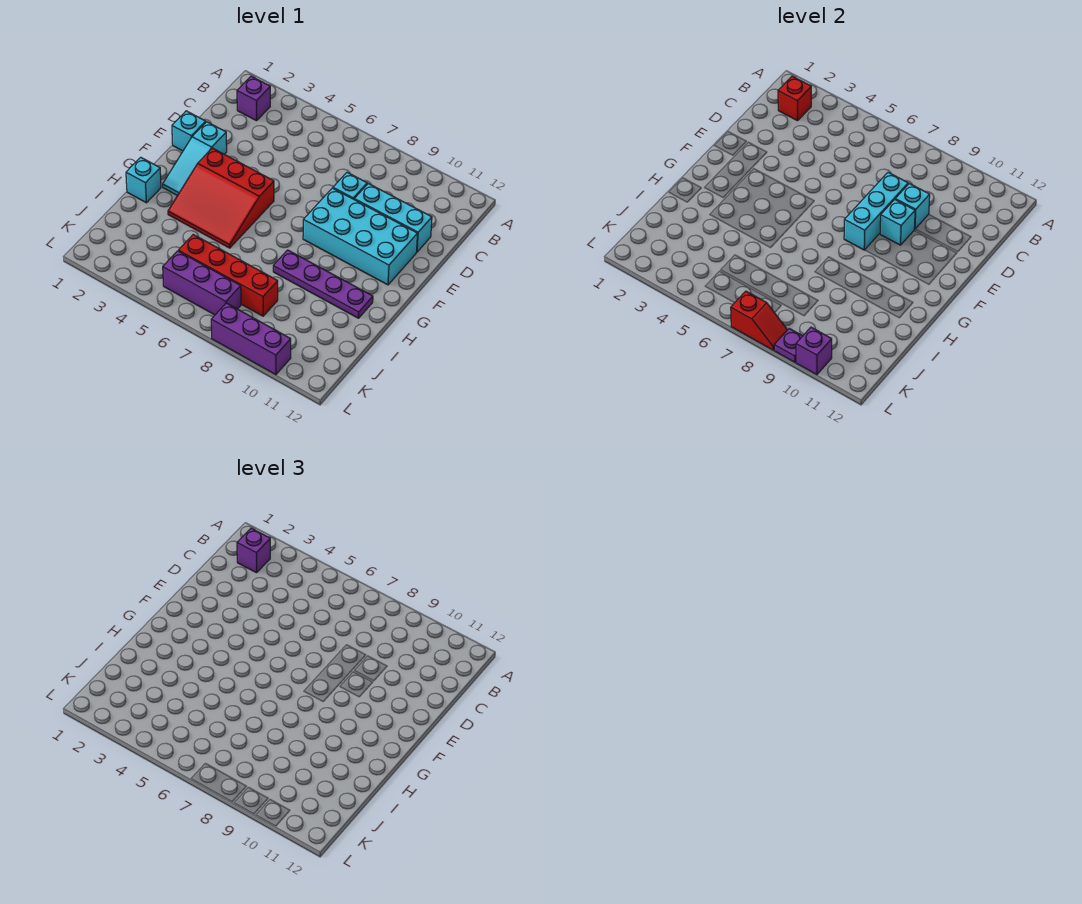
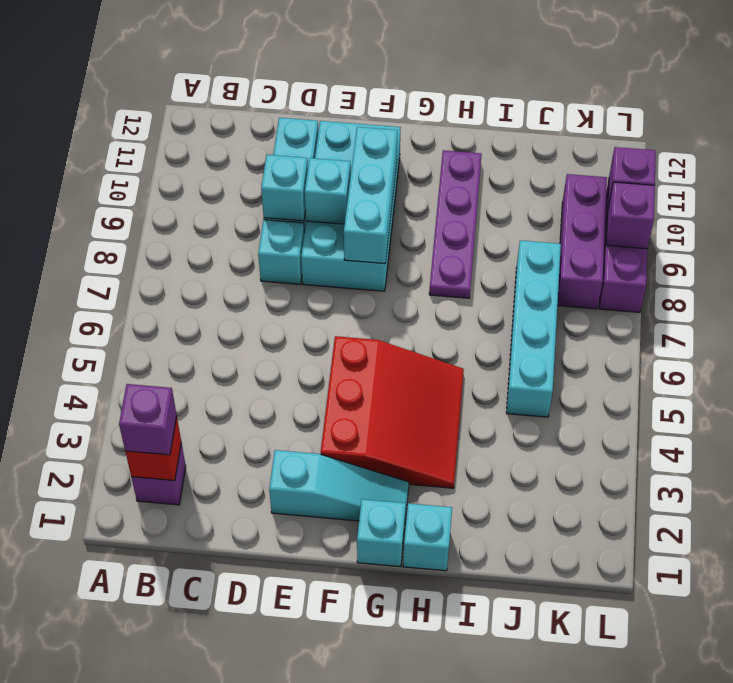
cyan 1x3 brick [844,172,908,250] -> cyan 1x3 brick turned to [344,127,397,264]
cyan 1x1 brick [172,111,206,151] -> cyan 1x1 brick moved to [357,499,406,567]
red 1x4 brick [178,235,278,316] -> cyan 1x4 brick [506,240,561,417]
purple 1x3 brick [163,251,241,315] -> purple 1x3 brick moved to [557,174,607,309]
red 1x2 slope [731,291,787,350] -> none
purple 1x1 plate [774,329,802,362] -> purple 1x1 brick [606,182,655,249]

